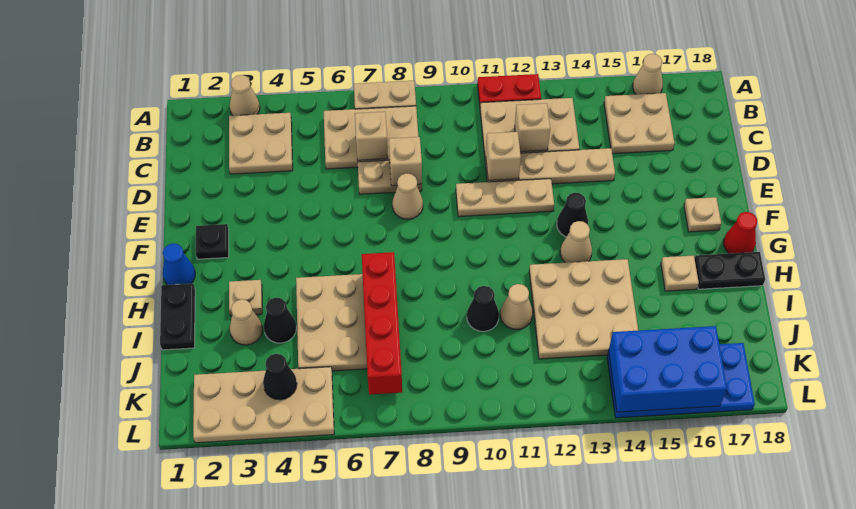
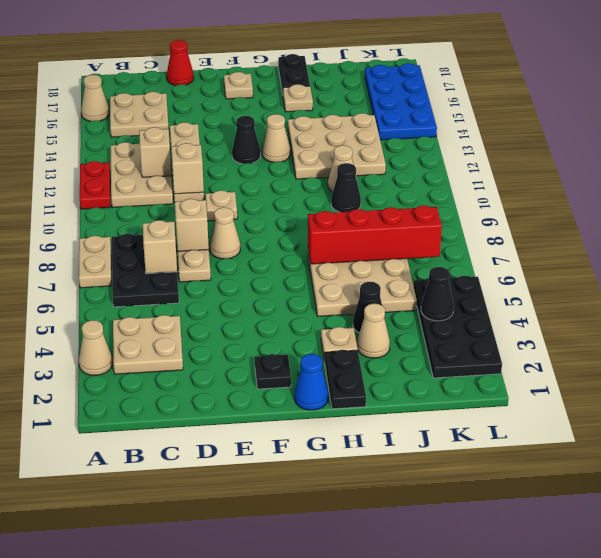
tan 2x3 plate [324,106,419,169] -> black 2x3 plate [112,234,179,307]
tan 1x3 plate [456,179,554,217] -> tan 1x1 plate [205,190,237,221]
red 1x1 cone [724,212,757,253] -> red 1x1 cone moved to [167,40,194,85]
black 1x2 plate [160,284,195,350] -> black 1x2 plate turned to [325,350,366,409]
tan 2x4 plate [193,367,334,443] -> black 2x4 plate [414,276,502,378]
blue 2x3 brick [609,326,727,412] -> none

